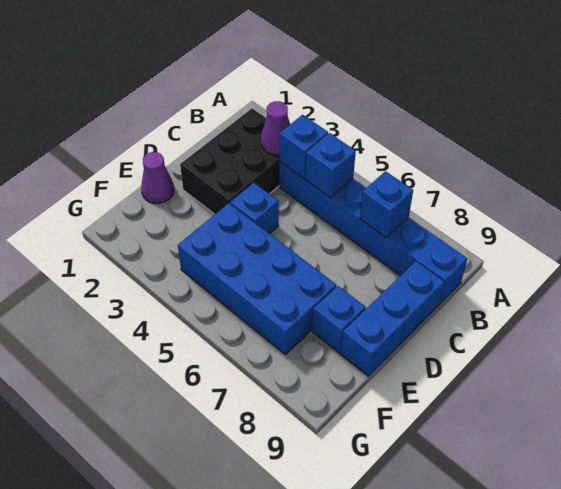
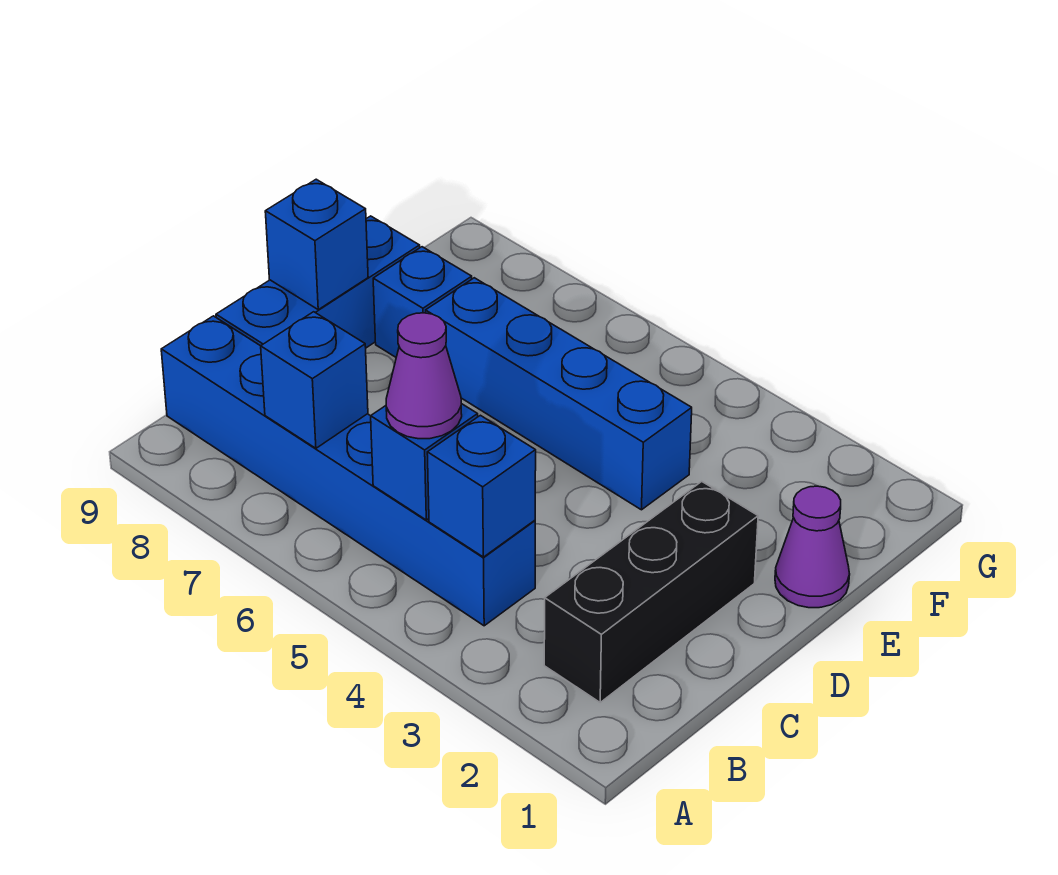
black 2x3 brick [180,109,279,214] -> black 1x3 brick [544,481,758,702]
purple 1x1 cone [261,101,290,155] -> purple 1x1 cone moved to [386,313,462,439]
blue 1x1 brick [230,183,279,234] -> blue 1x1 brick moved to [265,179,368,310]
blue 2x4 brick [178,203,336,355] -> blue 1x4 brick [426,278,692,510]

